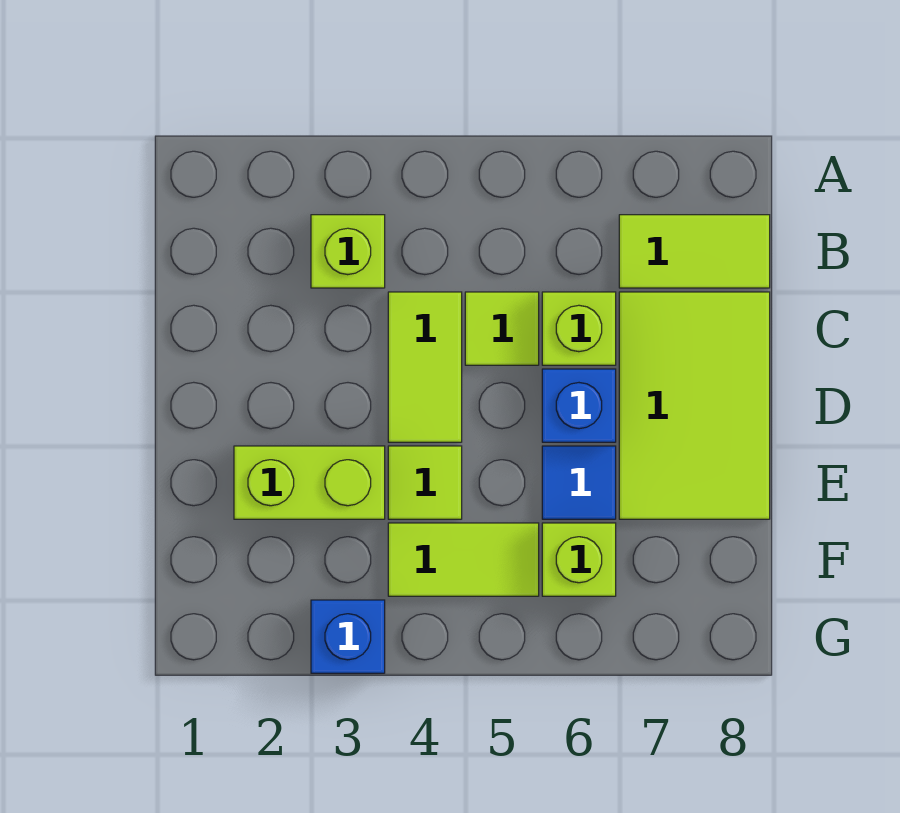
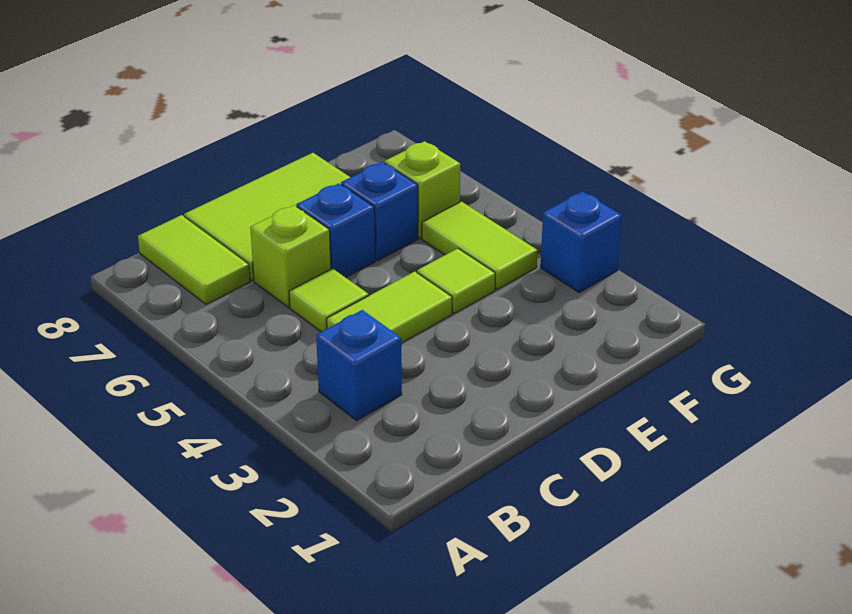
lime 1x1 brick [311,215,385,288] -> blue 1x1 brick [316,310,402,421]
lime 1x2 brick [234,446,385,519] -> none
blue 1x1 tile [542,446,616,519] -> blue 1x1 brick [341,162,418,261]

